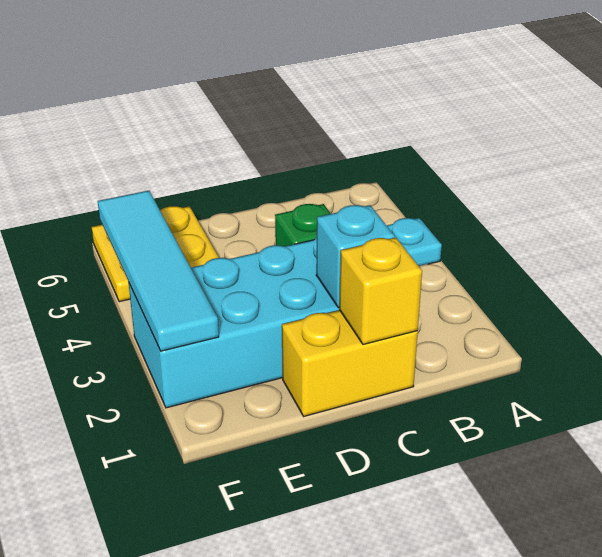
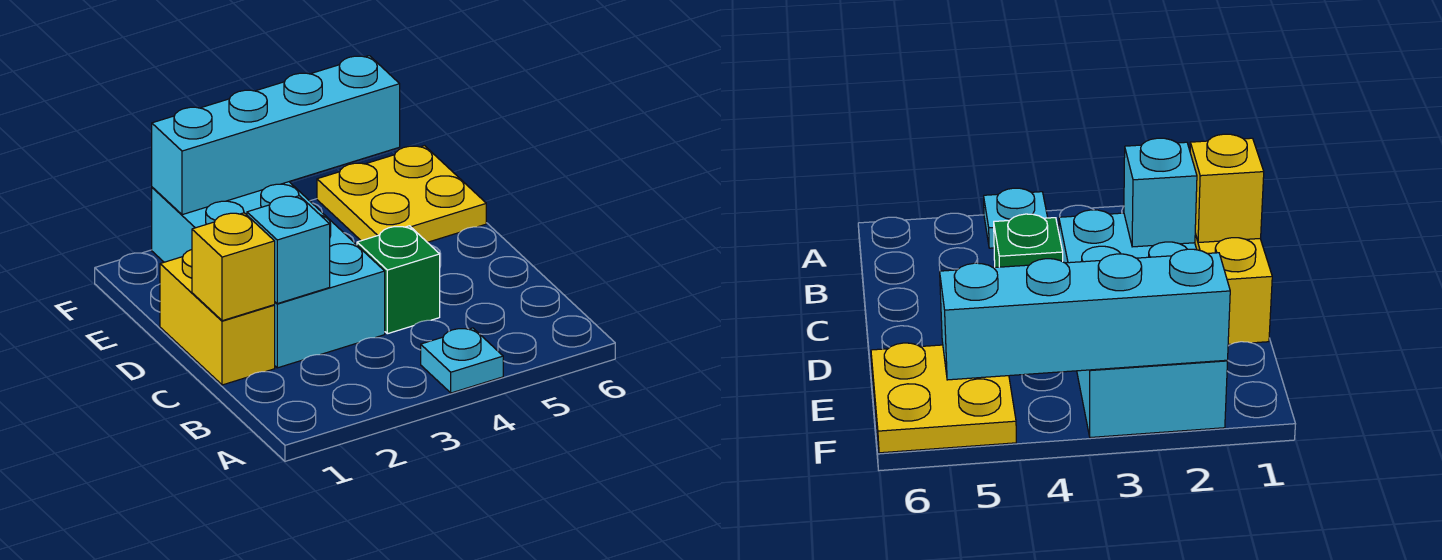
cyan 1x4 tile [98,191,219,351] -> cyan 1x4 brick [152,56,400,215]

